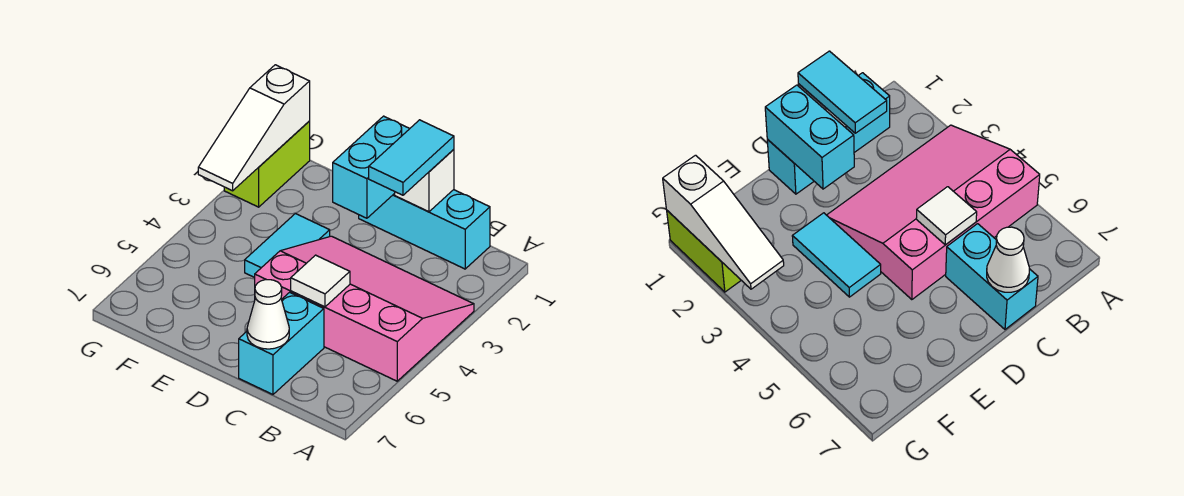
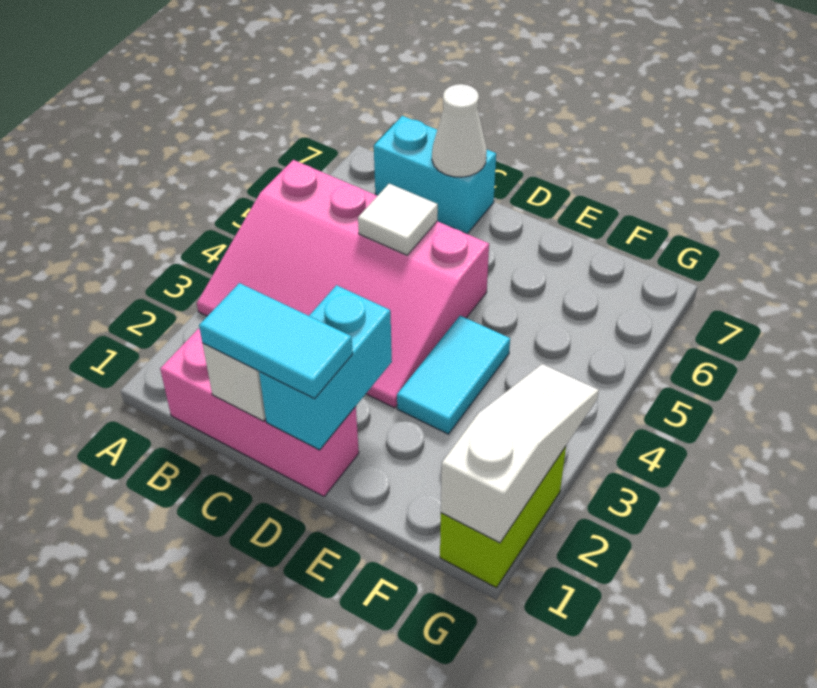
cyan 1x3 brick [359,190,490,269] -> pink 1x3 brick [160,329,359,496]
cyan 1x2 tile [369,120,454,195] -> cyan 1x2 tile turned to [199,283,353,399]
cyan 1x2 brick [239,292,324,394] -> cyan 1x2 brick turned to [374,116,496,234]

